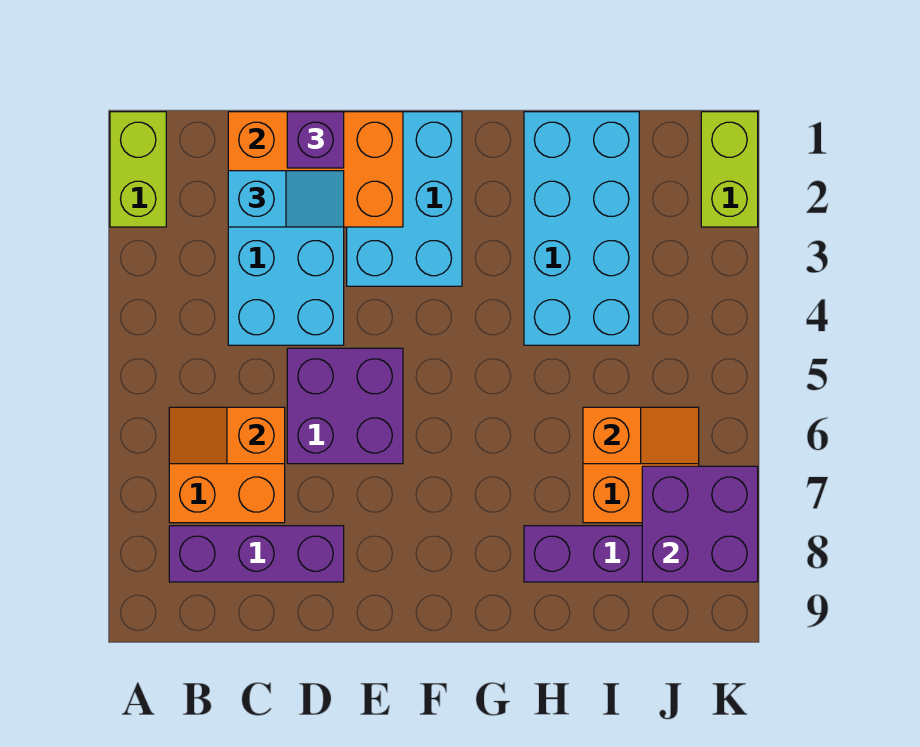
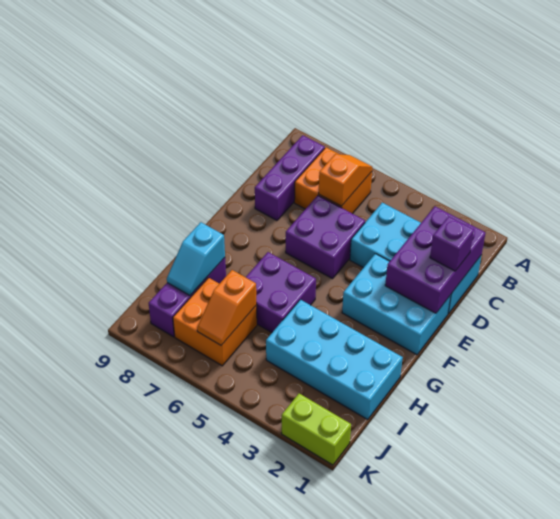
lime 1x2 brick [110,112,166,227] -> none
orange 2x3 brick [228,112,403,227] -> purple 2x3 brick [385,206,485,313]
cyan 1x2 slope [228,171,344,227] -> cyan 1x2 slope moved to [167,222,225,295]
purple 2x2 brick [642,466,758,582] -> purple 2x2 brick moved to [246,252,316,332]

